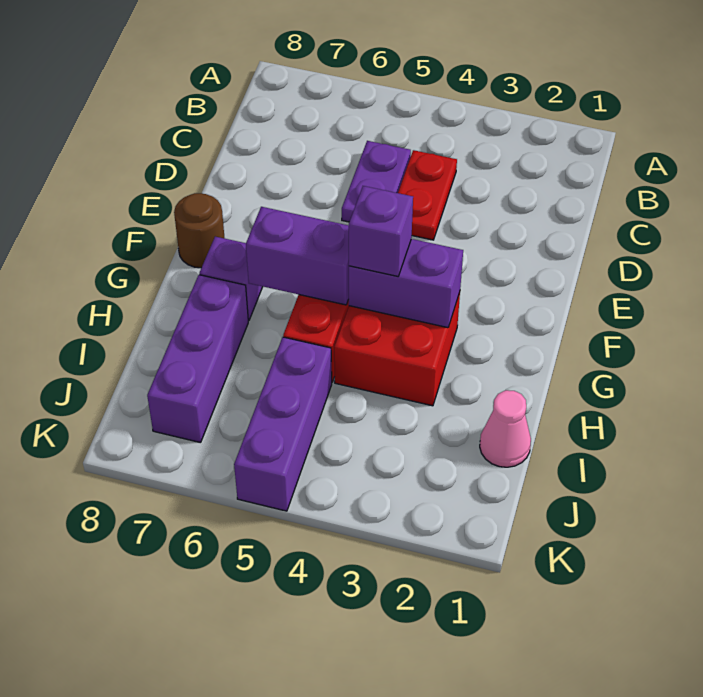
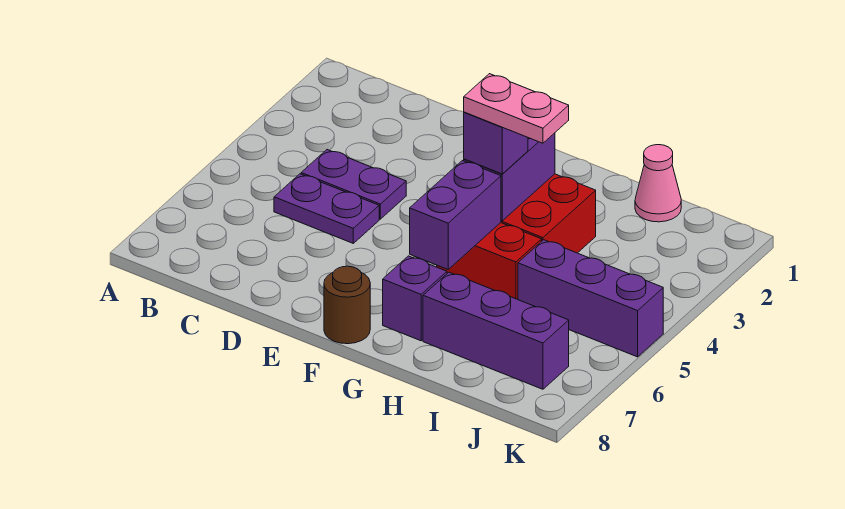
red 1x2 plate [398,150,457,240] -> purple 1x2 plate [301,150,406,219]
none -> pink 1x2 plate [464,74,569,143]

